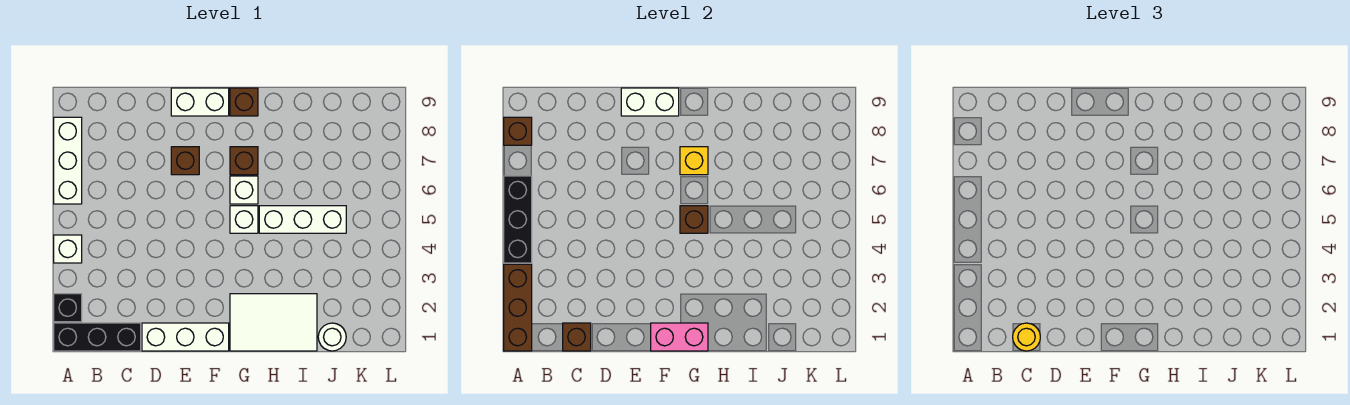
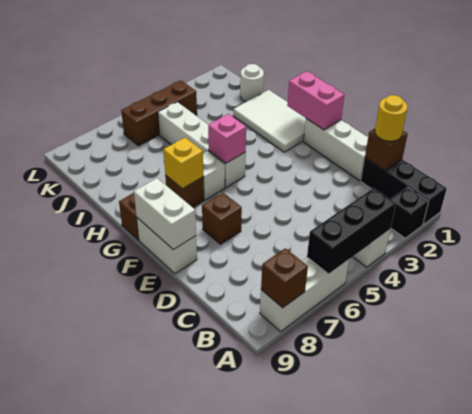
brown 1x3 brick [504,264,532,351] -> brown 1x3 brick moved to [121,80,197,146]
brown 1x1 brick [680,206,708,233] -> pink 1x1 brick [208,114,246,163]

